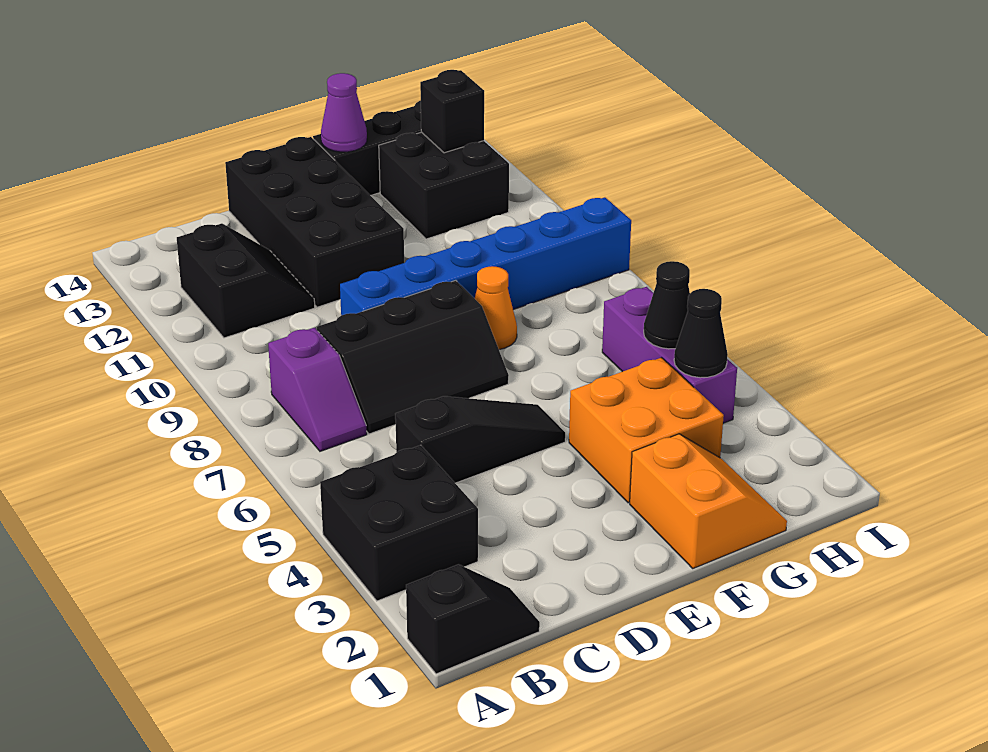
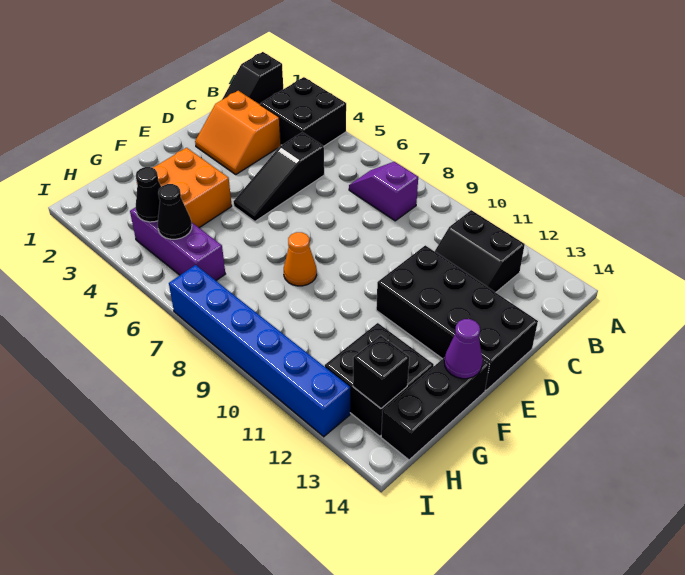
black 2x3 slope [317,280,509,434] -> none
blue 1x6 brick [340,197,631,315] -> blue 1x6 brick turned to [169,265,350,437]
orange 2x2 slope [630,434,787,568] -> orange 2x2 slope moved to [195,91,281,174]

